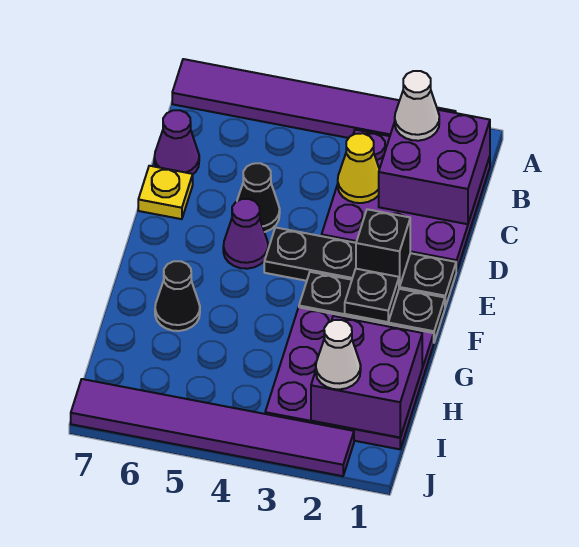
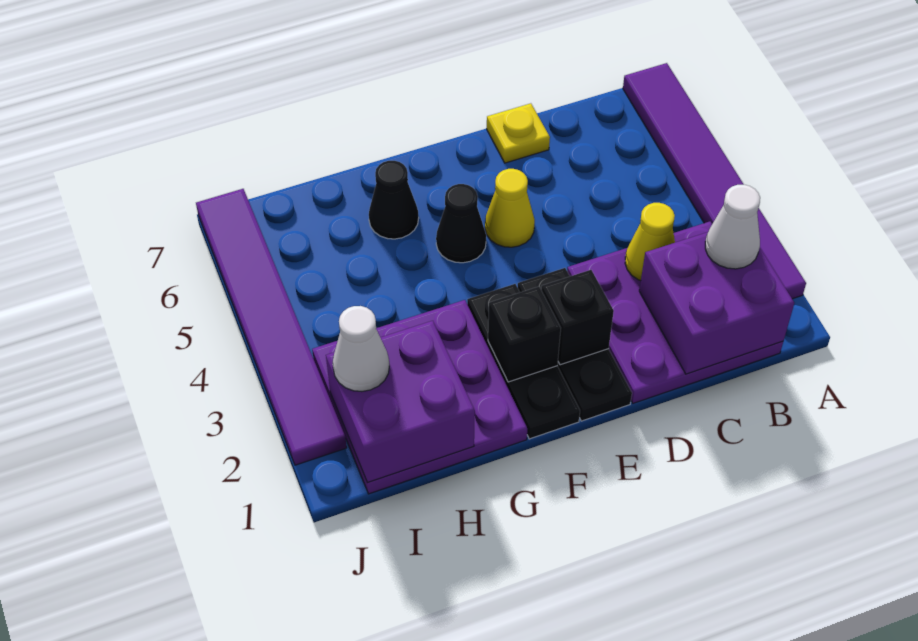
purple 1x1 cone [154,110,199,174] -> none
black 1x1 cone [237,163,280,232] -> black 1x1 cone moved to [436,184,486,263]
black 1x4 plate [264,227,457,307] -> black 1x3 plate [518,268,632,421]
purple 1x1 cone [223,199,268,269] -> yellow 1x1 cone [485,169,535,247]
black 1x1 plate [345,269,399,322] -> black 1x1 brick [488,287,561,382]

